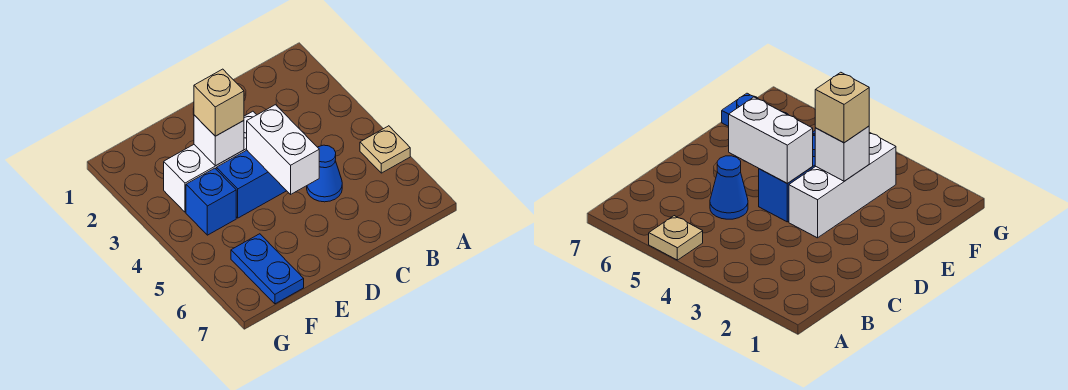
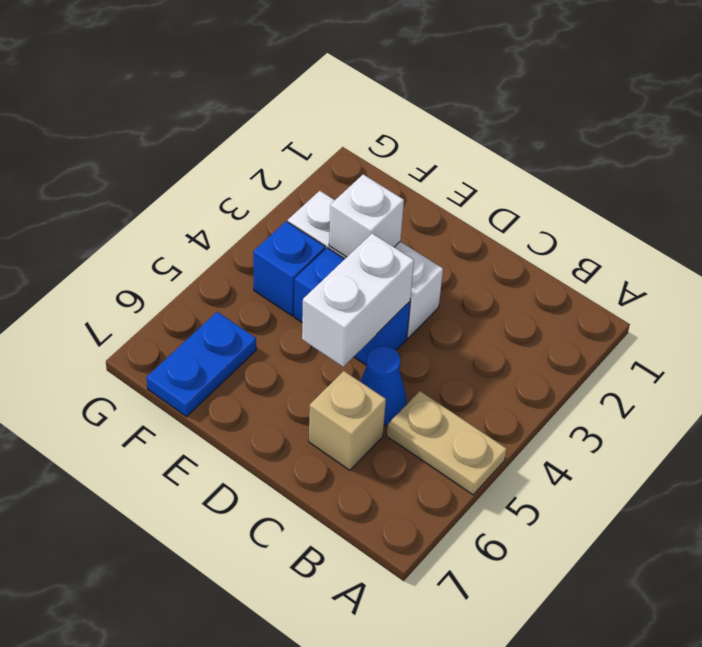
tan 1x1 plate [360,126,410,173] -> tan 1x2 plate [387,391,507,495]
tan 1x1 brick [194,69,244,136] -> tan 1x1 brick moved to [309,371,386,470]

